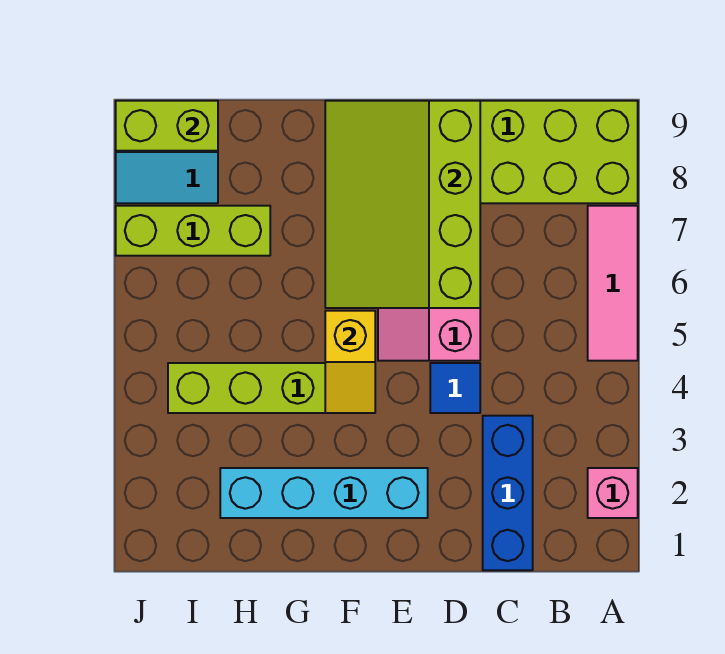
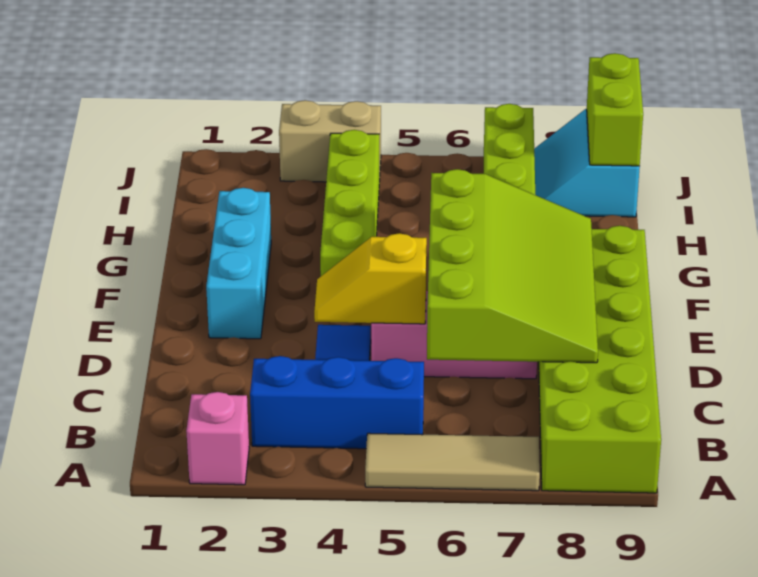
pink 1x3 tile [588,206,638,361] -> tan 1x3 tile [365,433,540,491]
blue 1x3 brick [483,416,533,570] -> blue 1x3 brick moved to [250,356,424,449]
lime 3x4 slope [325,101,480,308] -> lime 3x4 slope turned to [427,169,598,363]
cyan 1x4 brick [220,468,428,518] -> cyan 1x3 brick [206,188,271,339]
yellow 1x2 slope [325,311,375,413] -> yellow 1x2 slope moved to [314,233,427,324]
none -> tan 1x2 brick [279,100,381,182]

